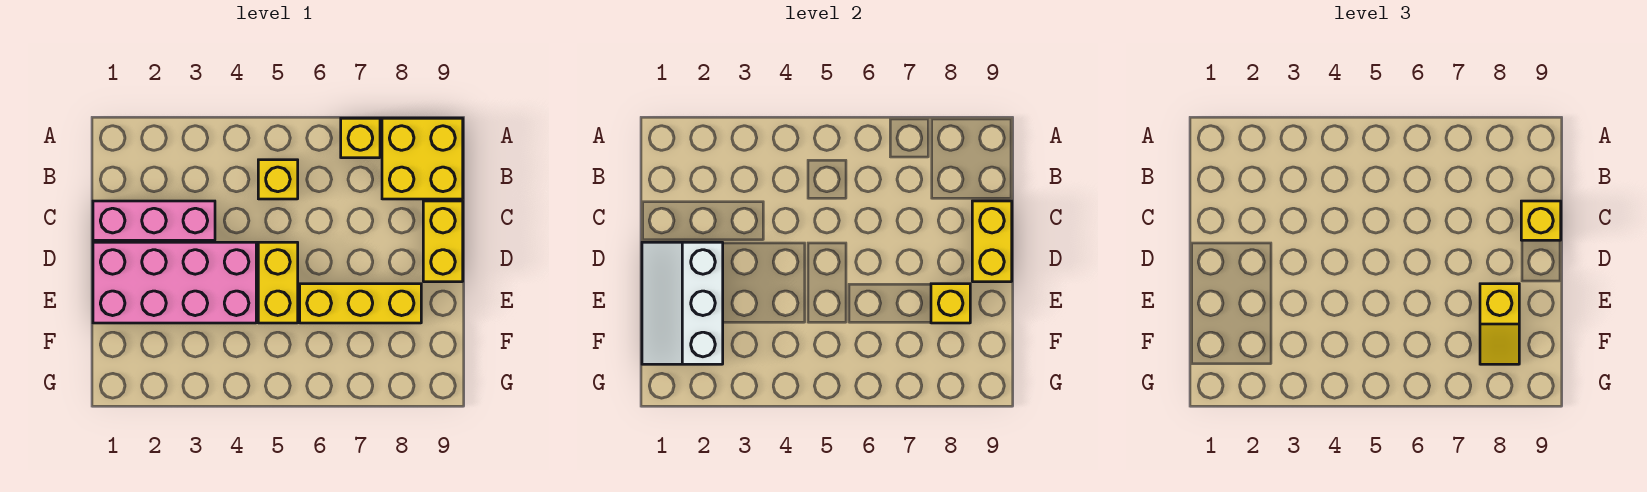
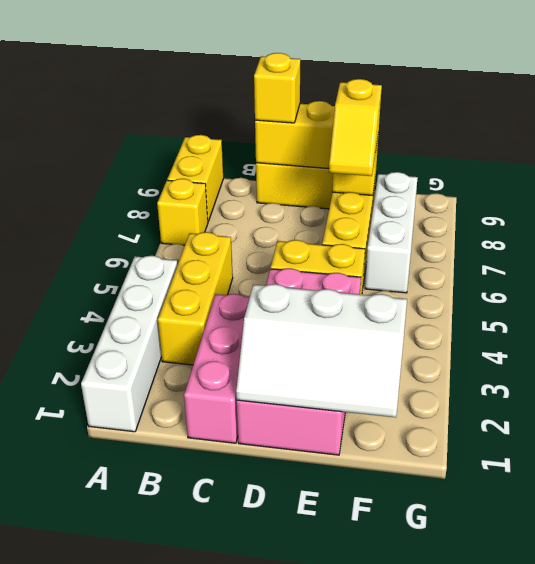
none -> white 1x4 brick [81,256,177,432]
yellow 2x2 brick [382,118,463,199] -> yellow 1x2 brick [167,135,223,221]
yellow 1x1 brick [258,160,298,199] -> yellow 1x3 brick [158,232,233,365]
yellow 1x2 slope [1480,284,1519,364] -> yellow 1x2 slope turned to [329,79,382,176]
none -> white 1x3 brick [365,172,418,293]

